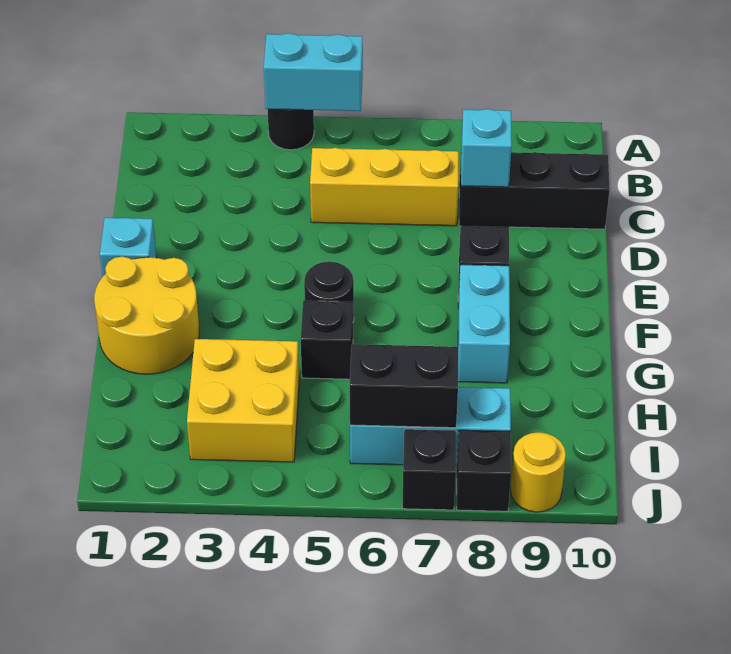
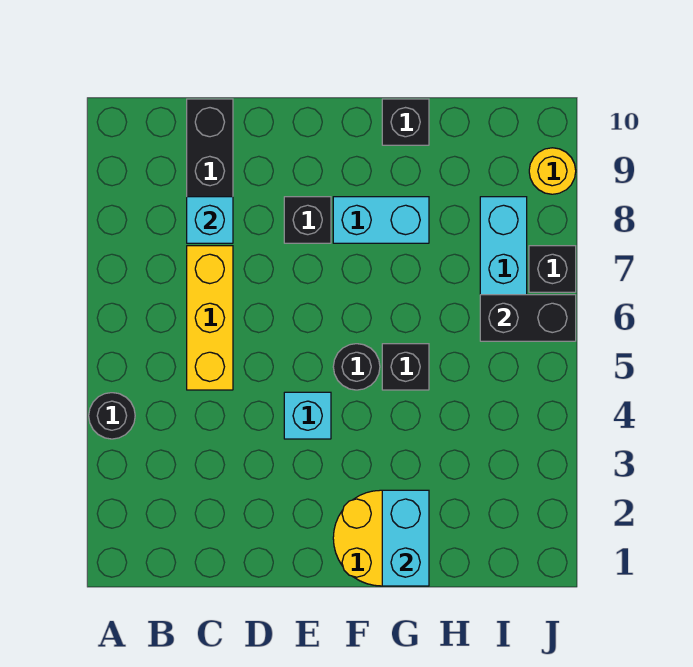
cyan 1x2 brick [264,33,363,111] -> cyan 1x2 brick moved to [382,490,429,586]
cyan 1x1 brick [100,218,157,276] -> cyan 1x1 brick moved to [284,392,331,439]
yellow 2x2 brick [187,339,299,462] -> none
black 1x2 brick [350,344,458,428] -> black 1x2 brick turned to [480,295,576,341]
black 1x1 brick [457,430,511,511] -> black 1x1 brick moved to [382,99,429,145]

